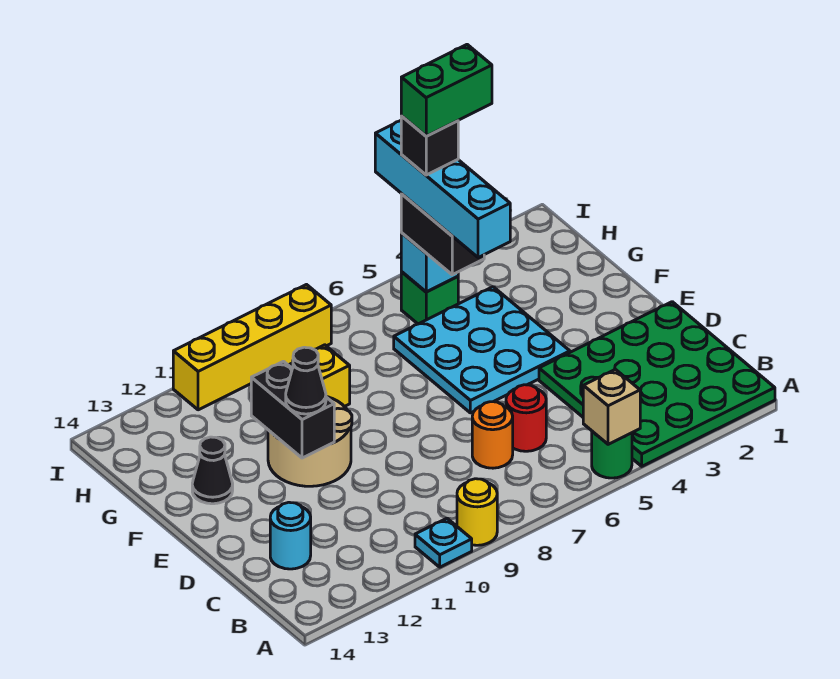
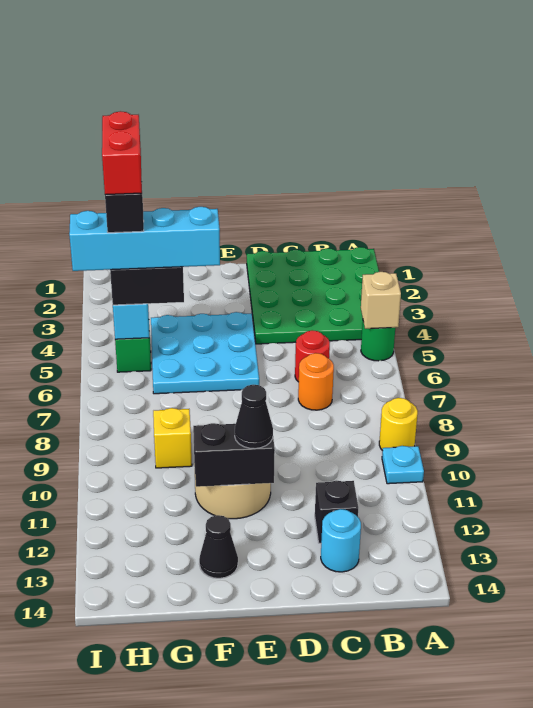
none -> black 1x1 brick [315,481,358,543]
green 1x2 brick [401,45,492,136] -> red 1x2 brick [102,111,142,195]
yellow 1x4 brick [173,285,331,410] -> none

